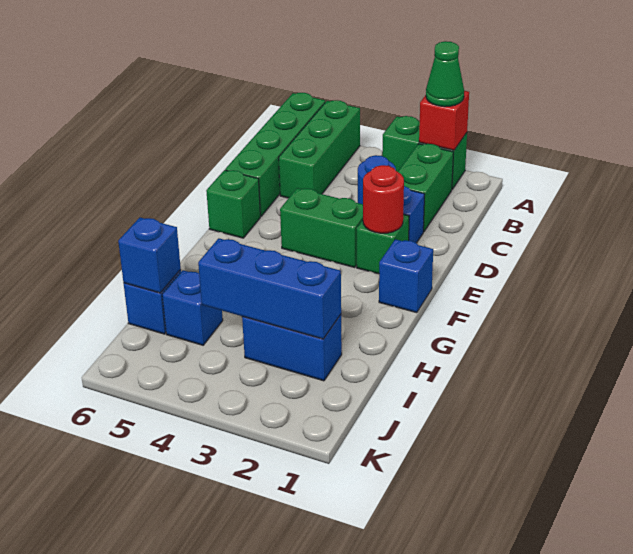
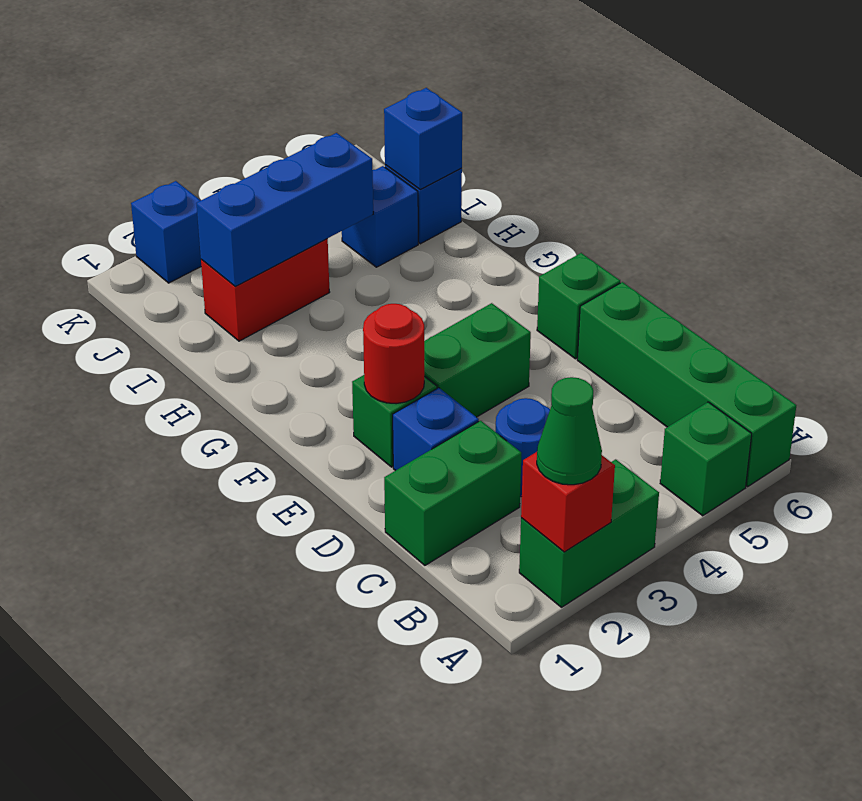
green 1x3 brick [279,100,360,198] -> green 1x1 brick [660,402,752,516]
green 1x2 brick [398,144,453,232] -> green 1x2 brick turned to [384,421,521,565]
blue 1x1 brick [379,239,433,313] -> blue 1x1 brick moved to [131,181,201,283]
blue 1x2 brick [242,315,342,381] -> red 1x2 brick [201,239,330,341]

